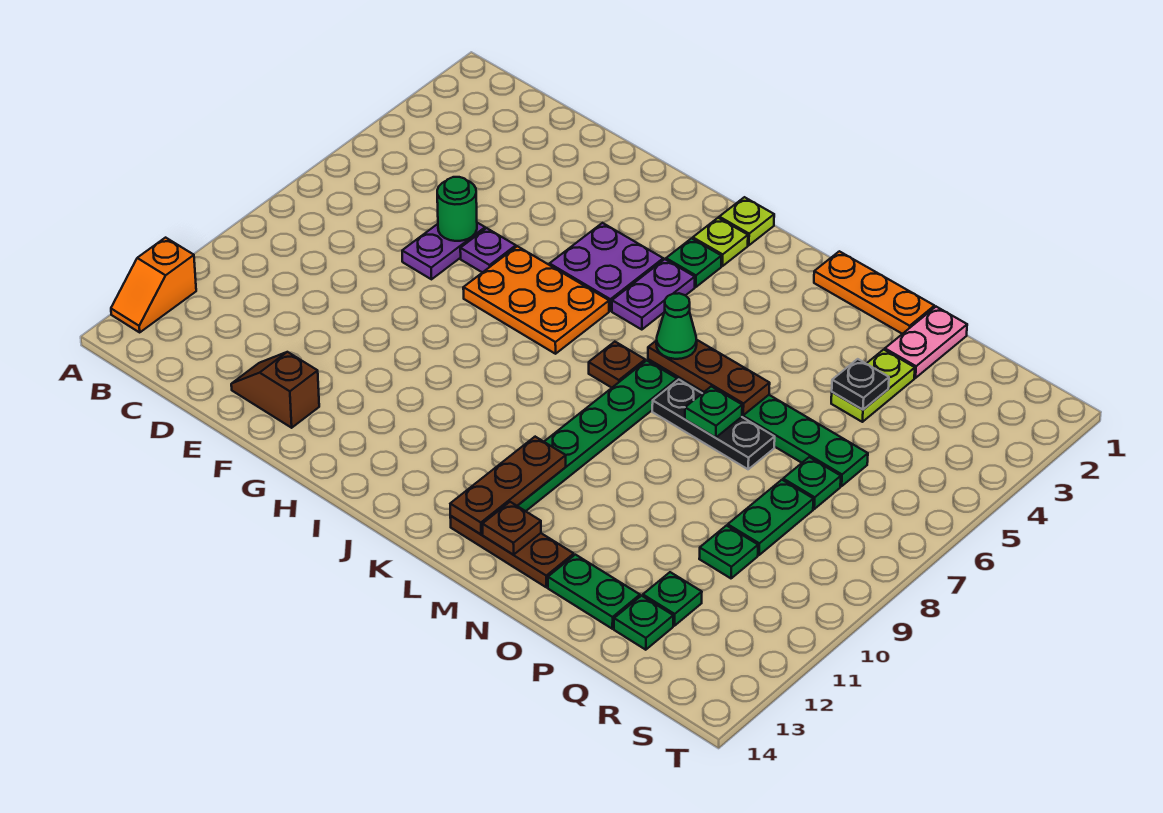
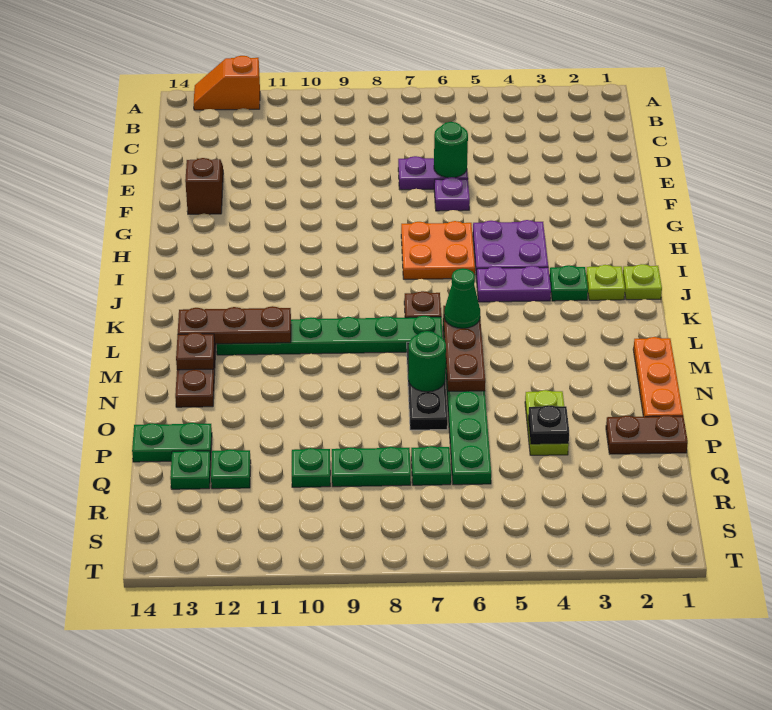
orange 2x3 plate [463,246,609,354] -> orange 2x2 plate [401,221,475,279]
green 1x1 plate [685,386,742,438] -> green 1x1 round brick [408,331,446,392]
green 1x2 plate [548,555,640,629] -> green 1x2 plate turned to [132,423,212,462]
pink 1x2 plate [885,307,967,378] -> brown 1x2 plate [606,415,688,454]
lime 1x2 plate [831,350,915,422] -> lime 1x2 plate turned to [525,390,569,455]

